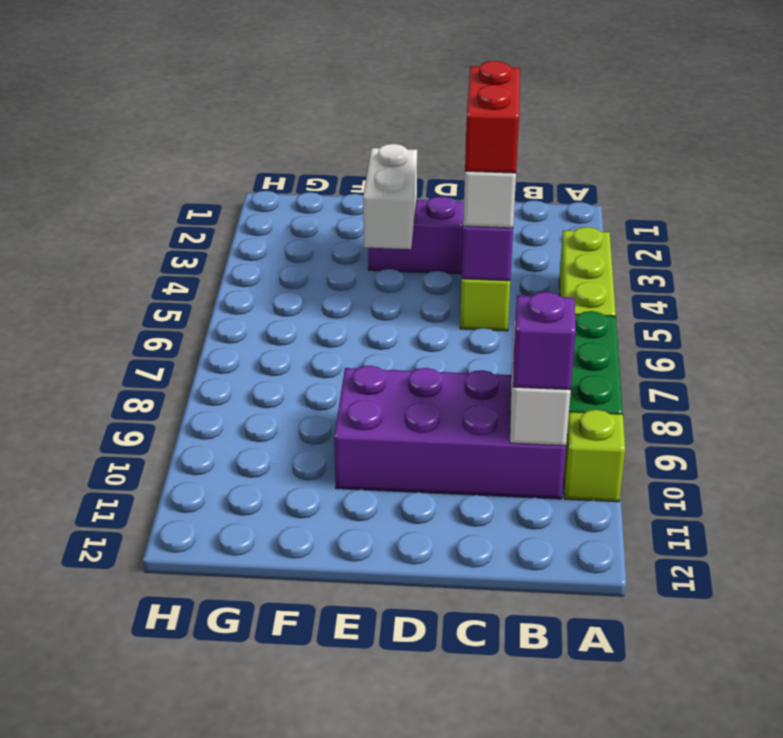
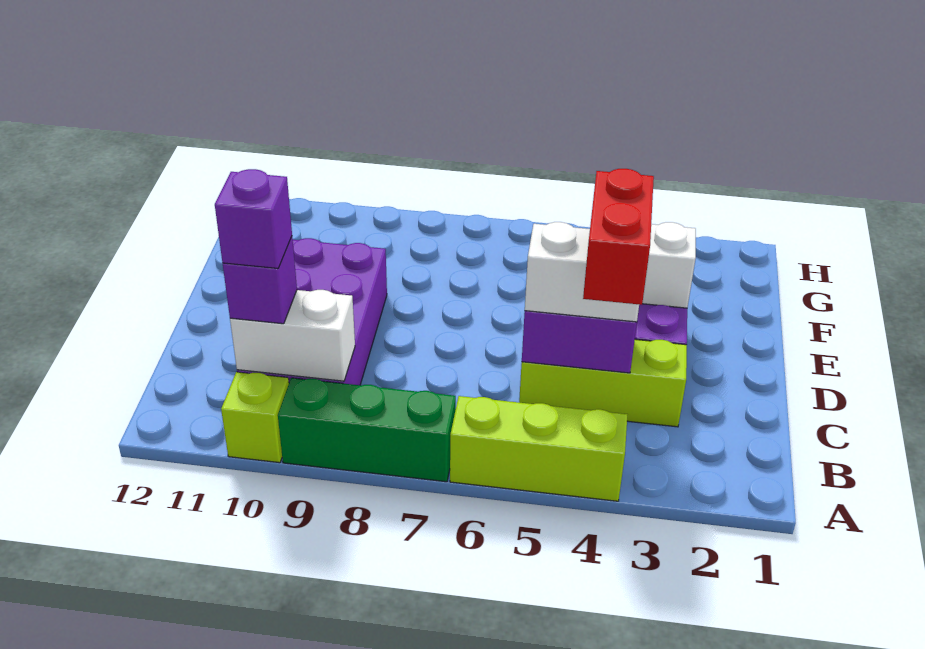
none -> purple 1x1 brick [215,169,292,268]
red 1x2 brick [465,61,520,173] -> red 1x2 brick turned to [583,169,654,305]

